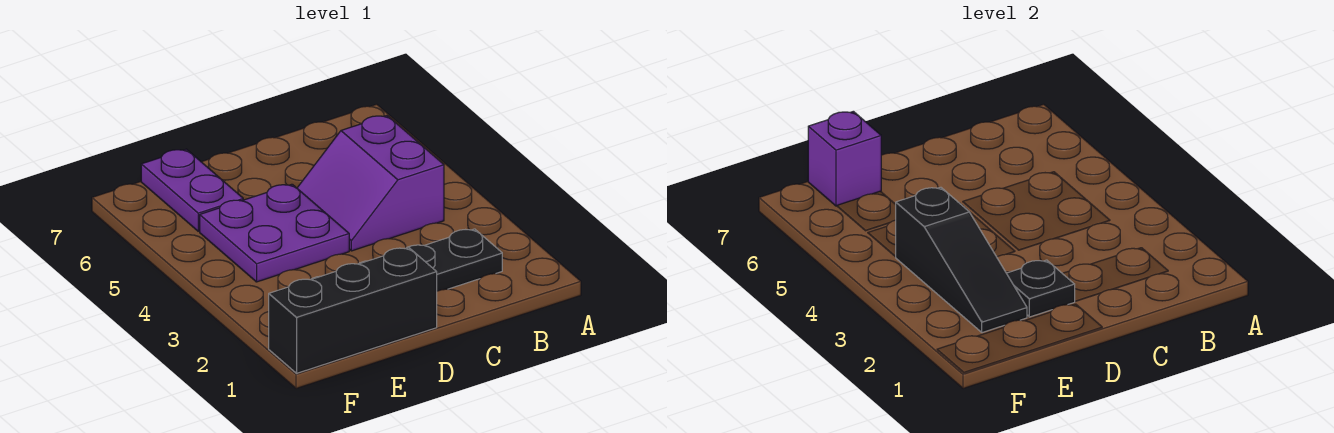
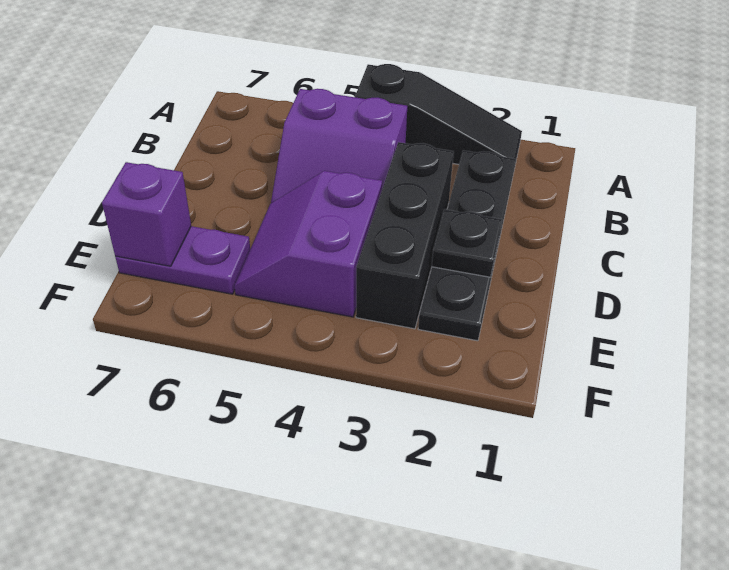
black 1x3 brick [269,248,437,373] -> black 1x3 brick moved to [356,142,454,329]
purple 2x2 plate [200,184,349,282] -> purple 2x2 slope [235,171,382,317]
black 1x3 slope [896,187,1027,333] -> black 1x3 slope moved to [355,64,522,168]

